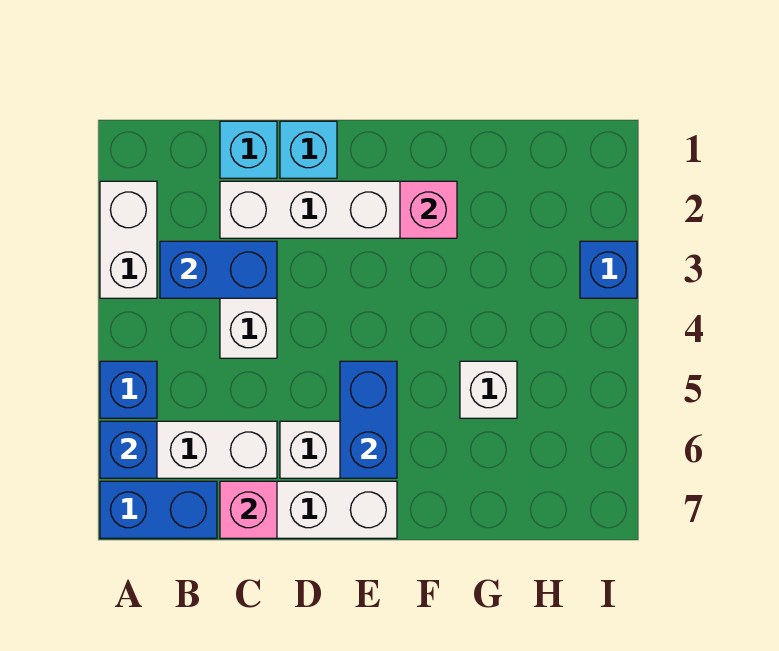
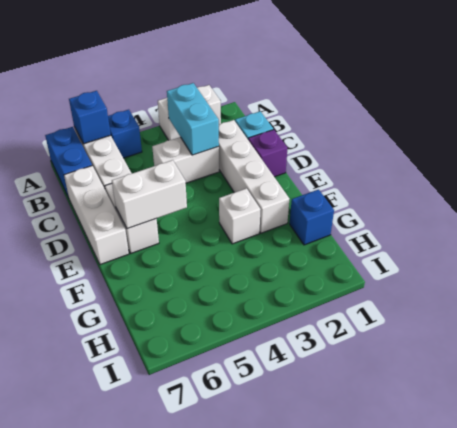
blue 1x2 brick [160,241,277,298] -> cyan 1x2 brick [167,83,219,155]
pink 1x1 brick [220,481,277,538] -> none
cyan 1x1 brick [280,121,337,178] -> purple 1x1 brick [248,130,287,177]
blue 1x2 brick [340,361,397,478] -> white 1x2 brick [112,160,187,229]
pink 1x1 brick [400,181,457,238] -> none
white 1x1 brick [460,361,517,418] -> white 1x1 brick moved to [219,188,261,244]
blue 1x1 brick [580,241,637,298] -> blue 1x1 brick moved to [290,190,334,245]

